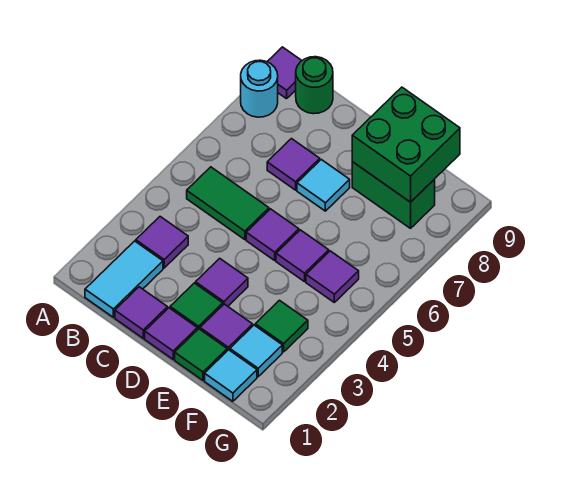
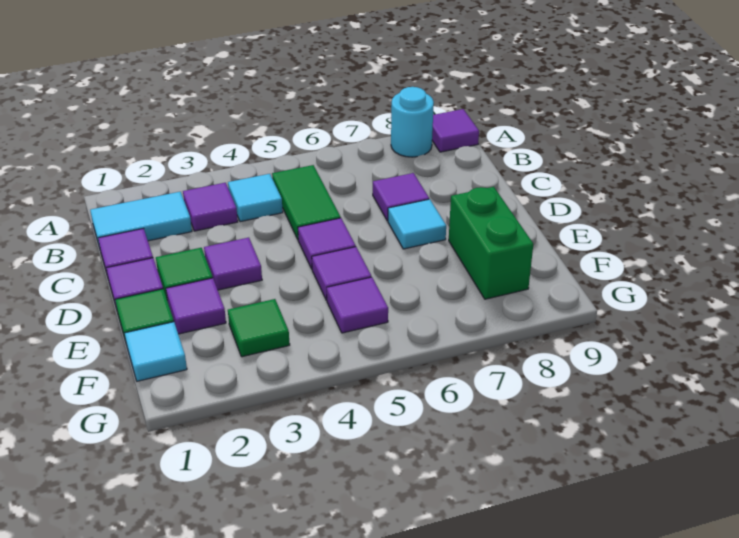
green 1x1 round brick [296,57,333,114] -> none
green 2x2 brick [352,87,460,202] -> none
cyan 1x1 tile [230,325,282,377] -> cyan 1x1 tile moved to [228,174,283,222]

